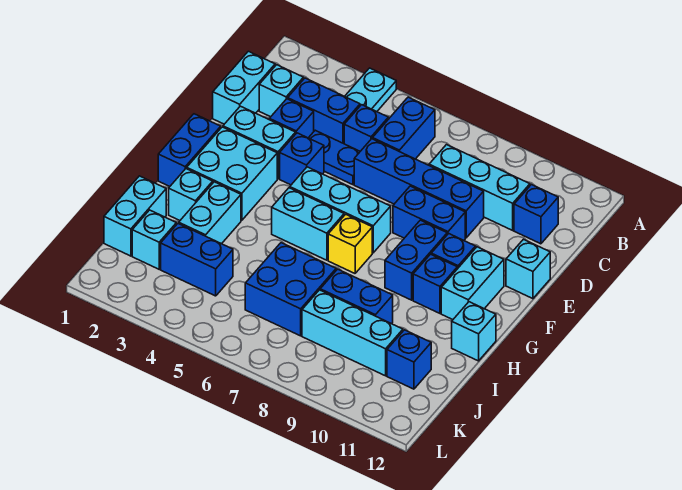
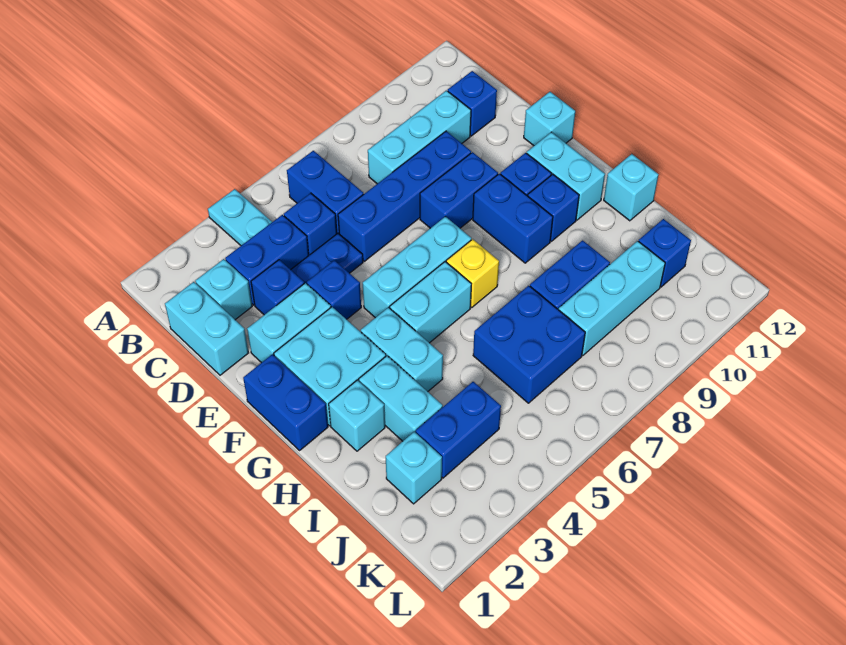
cyan 1x2 brick [104,176,166,256] -> cyan 1x2 brick moved to [361,307,443,392]

